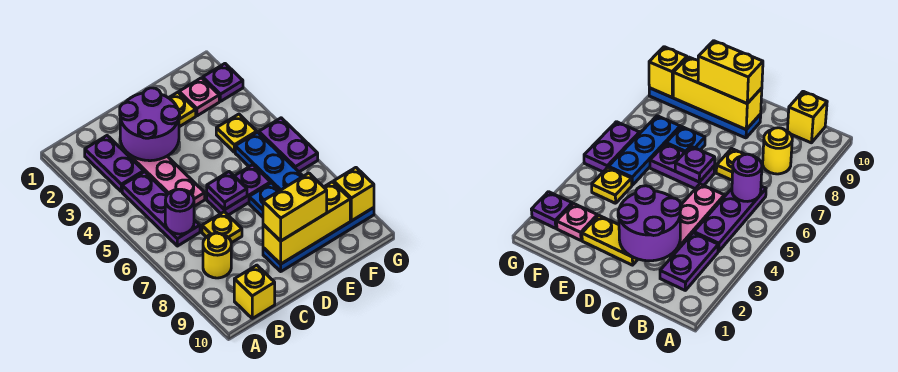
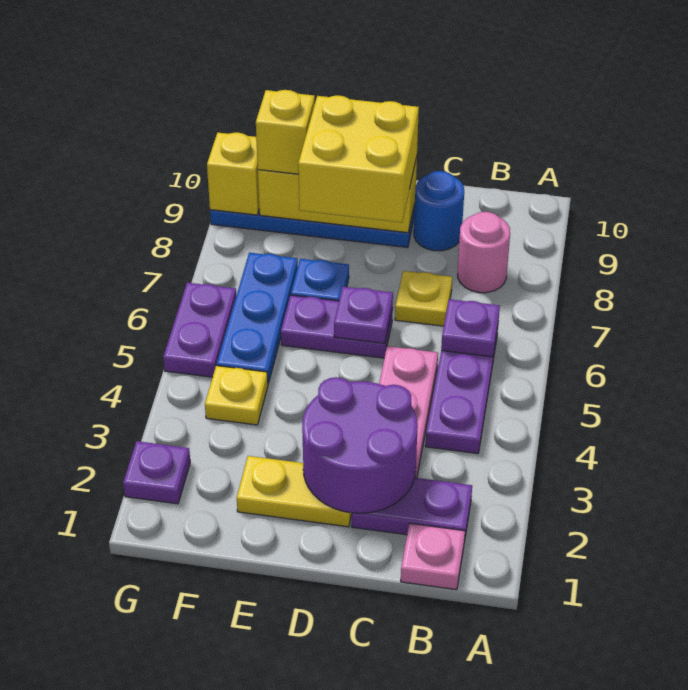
purple 1x2 plate [85,136,144,191] -> purple 1x2 plate turned to [352,478,472,542]
purple 1x1 round brick [165,189,194,234] -> purple 1x1 plate [441,299,500,357]
yellow 1x1 round brick [203,233,231,278] -> pink 1x1 round brick [458,212,510,293]
yellow 1x1 brick [234,265,275,318] -> yellow 1x1 brick moved to [256,90,315,174]
none -> blue 1x1 round brick [414,171,464,251]
yellow 1x2 brick [263,173,327,241] -> yellow 2x2 brick [298,95,419,222]
pink 1x1 plate [179,78,219,116] -> pink 1x1 plate moved to [401,523,465,590]

